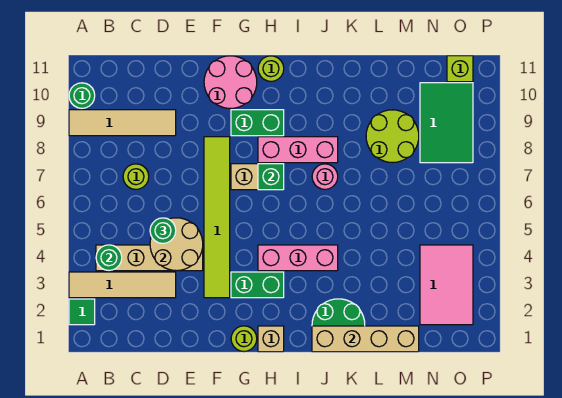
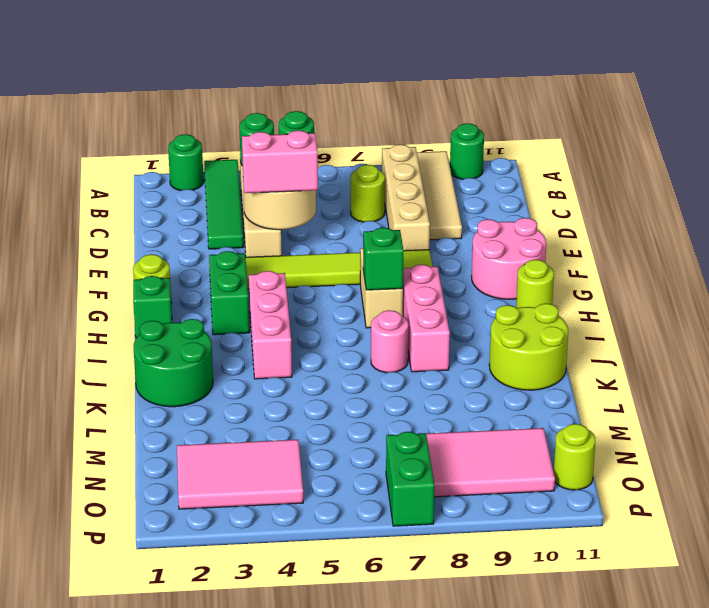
green 1x1 tile [69,299,95,325] -> green 1x1 round brick [168,134,203,190]
tan 1x4 tile [69,272,176,298] -> green 1x4 tile [204,160,243,249]
none -> pink 1x2 brick [242,130,318,193]
green 1x2 brick [231,110,284,136] -> green 1x2 brick moved to [386,432,434,526]
tan 1x1 brick [258,326,284,352] -> green 1x1 brick [133,276,172,338]
tan 1x4 brick [312,326,419,352] -> tan 1x4 brick moved to [382,144,430,251]
lime 2x2 round brick [366,110,419,163] -> lime 2x2 round brick moved to [489,303,568,390]
green 2x3 tile [420,83,473,163] -> pink 2x3 tile [426,428,555,497]
lime 1x1 brick [447,56,473,82] -> lime 1x1 round brick [554,424,595,490]

